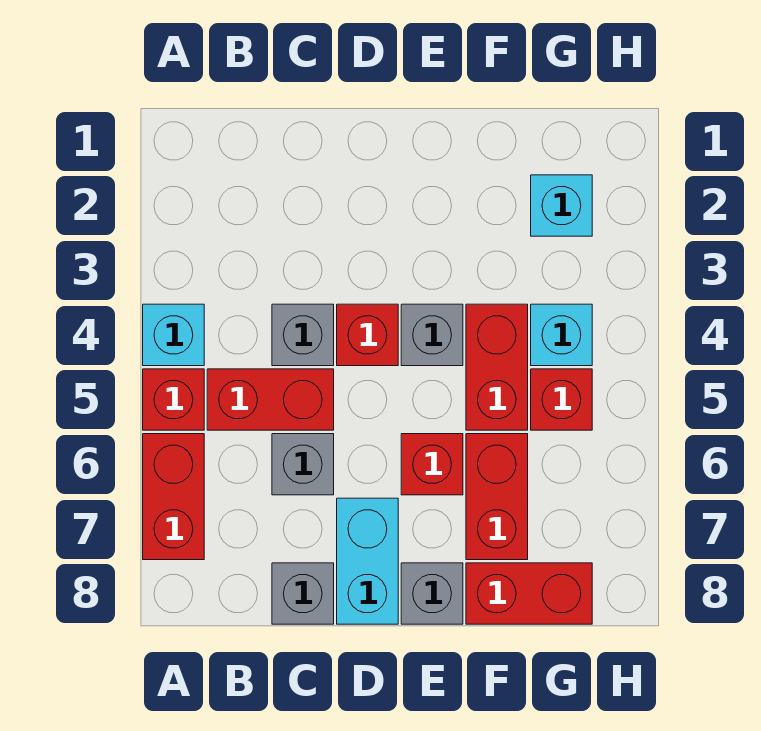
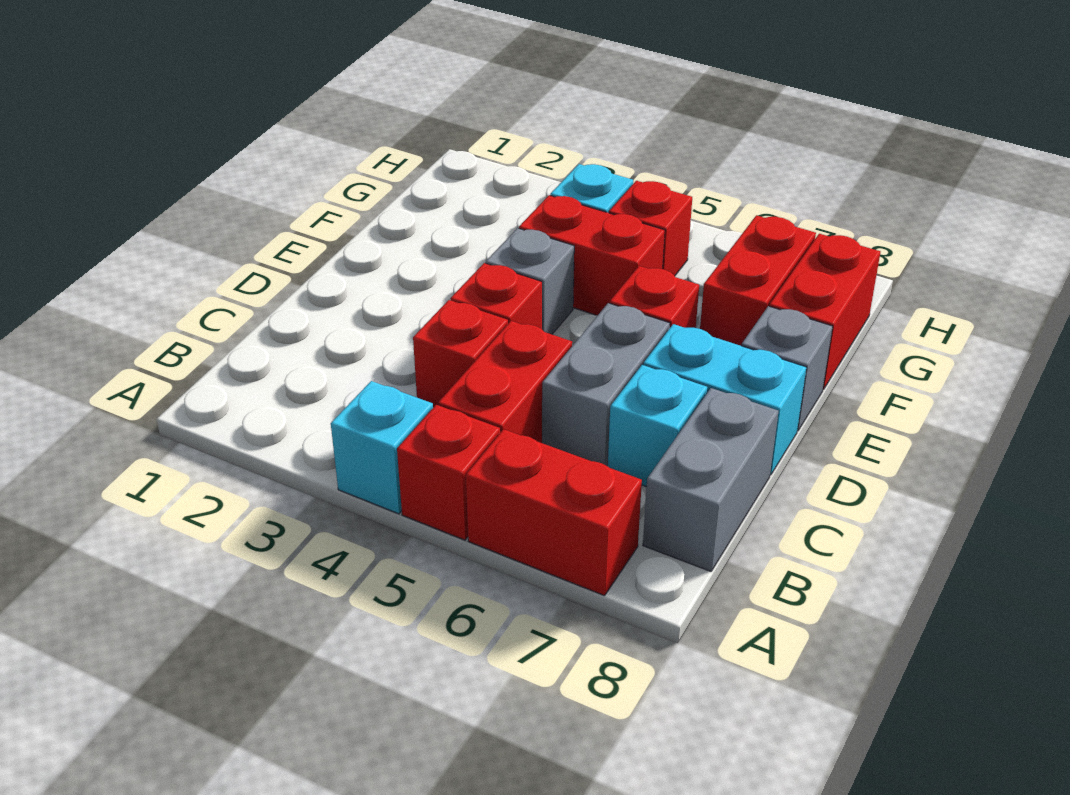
grey 1x1 brick [272,304,334,366] -> red 1x1 brick [413,300,508,407]
grey 1x1 brick [272,434,334,495] -> grey 1x2 brick [542,303,670,466]
grey 1x1 brick [272,563,334,624] -> grey 1x2 brick [643,388,778,571]
red 1x2 brick [466,434,528,560] -> red 1x2 brick turned to [700,215,816,346]
cyan 1x1 brick [531,175,592,236] -> cyan 1x1 brick moved to [608,365,707,487]

